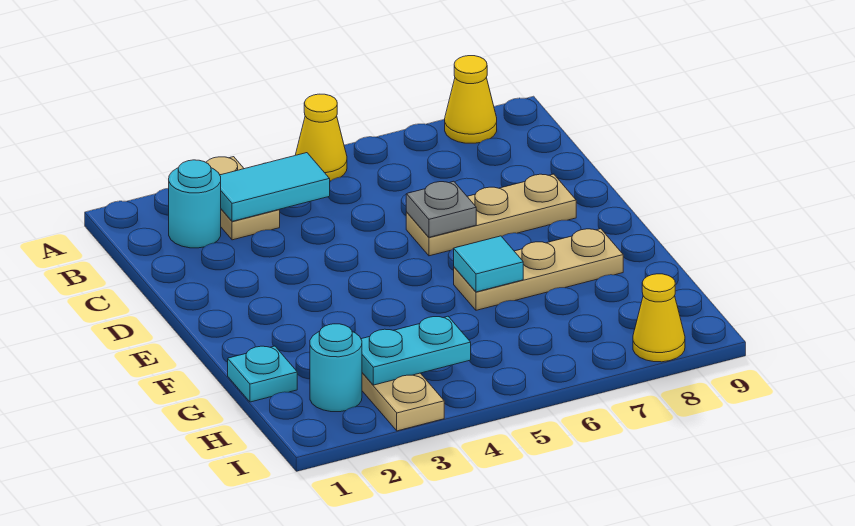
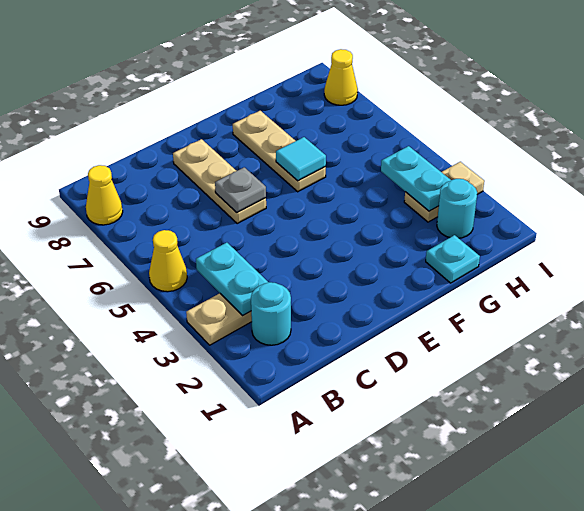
cyan 1x2 tile [220,153,330,221] -> cyan 1x2 plate [196,243,268,315]

